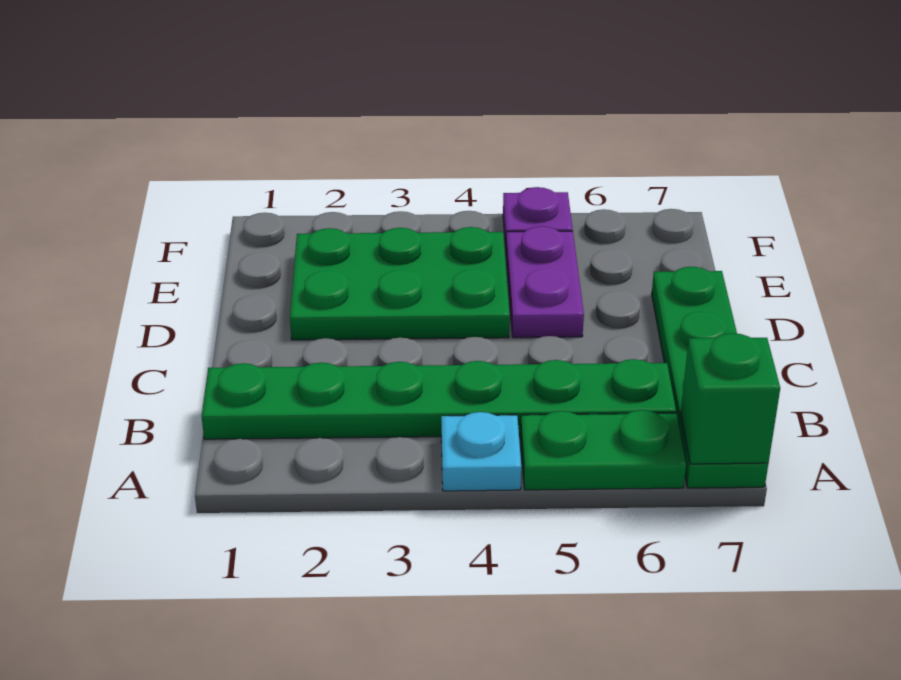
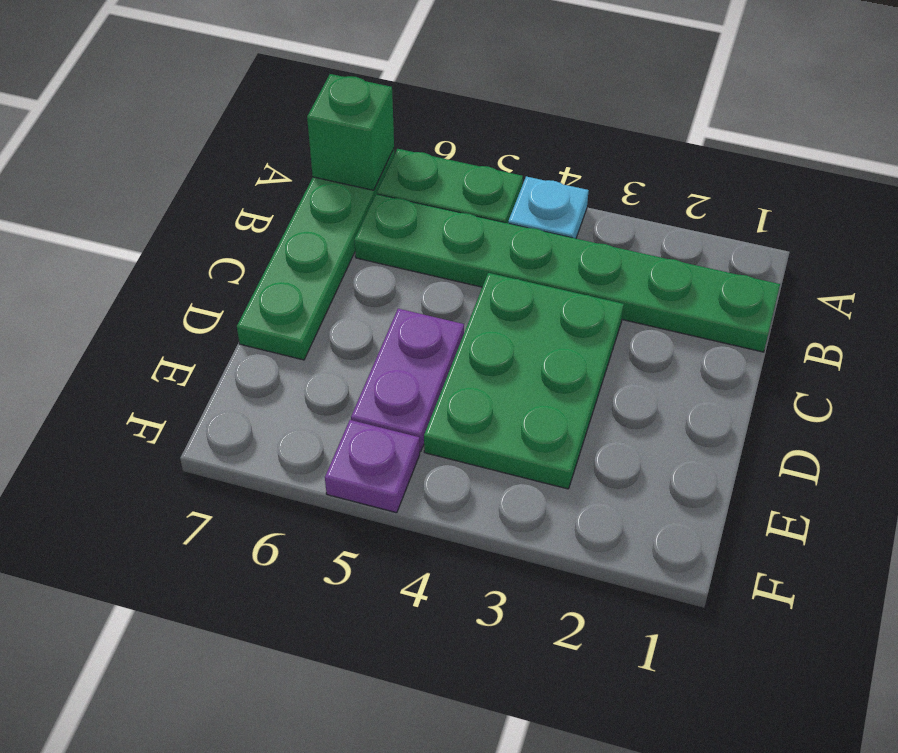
green 2x3 plate [290,227,510,340] -> green 2x3 plate turned to [424,273,624,489]

